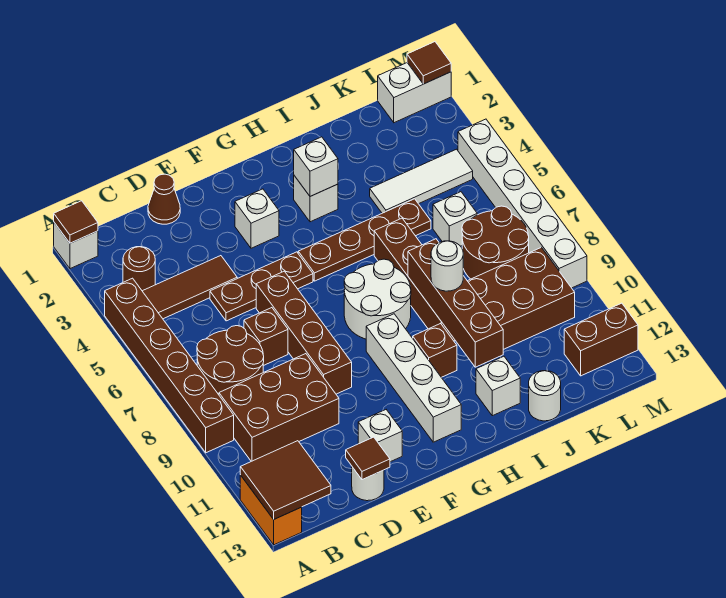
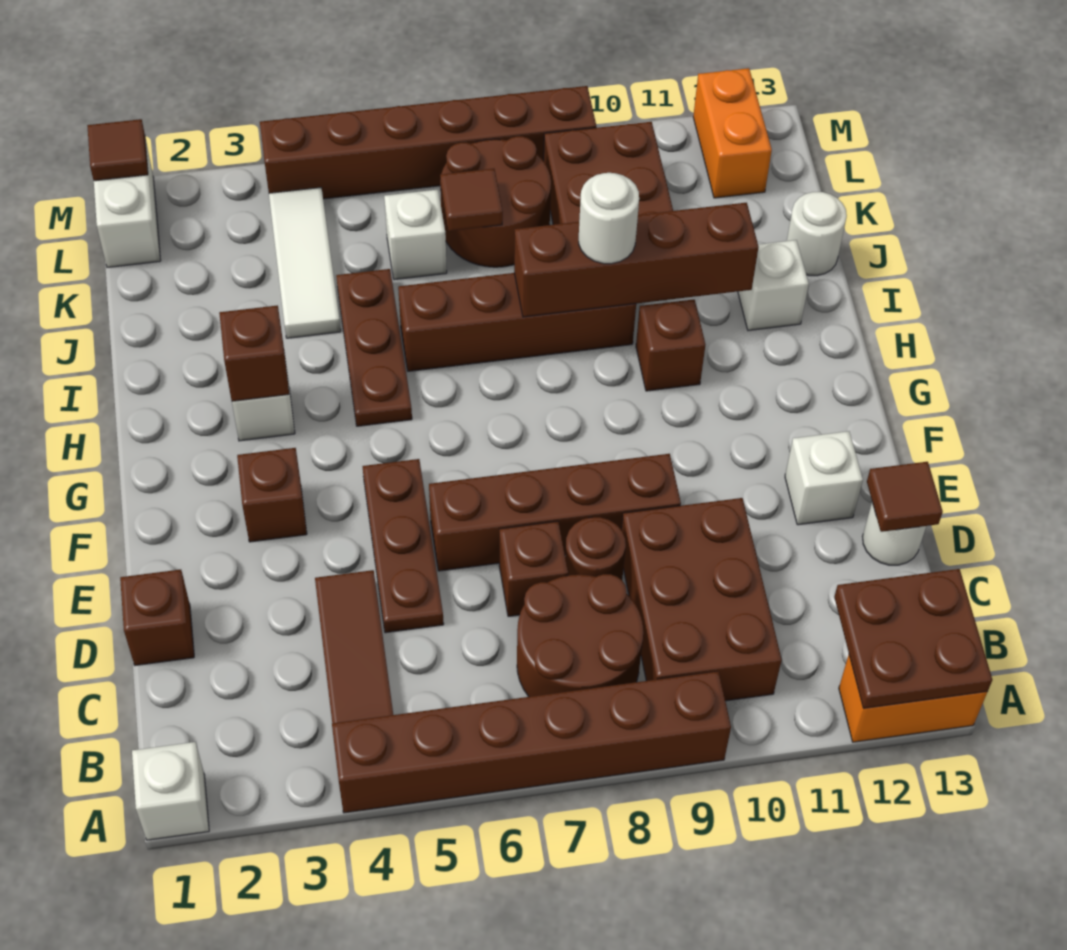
brown 1x1 tile [54,201,98,243] -> brown 1x1 tile moved to [440,169,503,231]
brown 2x2 tile [240,441,331,519] -> brown 2x2 plate [834,569,992,708]
brown 1x1 round brick [123,247,155,291] -> brown 1x1 round brick moved to [565,517,626,580]
brown 1x1 cone [148,174,180,224] -> brown 1x1 brick [120,570,194,665]
white 1x1 brick [235,189,279,248] -> brown 1x1 brick [237,448,307,542]
brown 1x4 plate [298,199,431,281] -> brown 1x3 plate [336,269,412,426]
white 2x2 round brick [344,259,411,339] -> none
white 1x4 brick [366,314,461,442] -> none
white 1x1 brick [294,137,338,196] -> brown 1x1 brick [219,305,289,401]
brown 1x2 brick [564,303,638,376] -> orange 1x2 brick [693,68,772,198]
white 1x6 brick [458,119,587,288] -> brown 1x6 brick [260,86,596,199]

